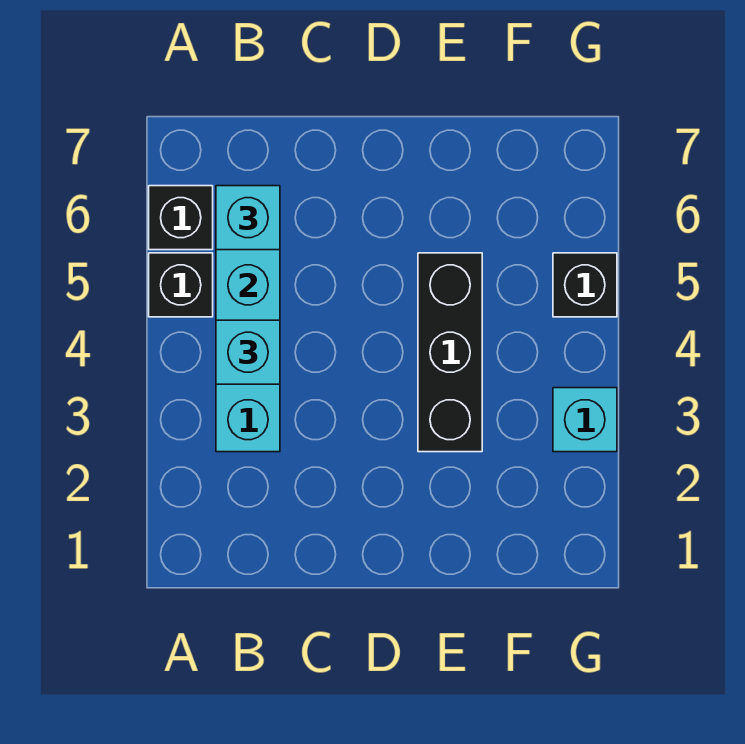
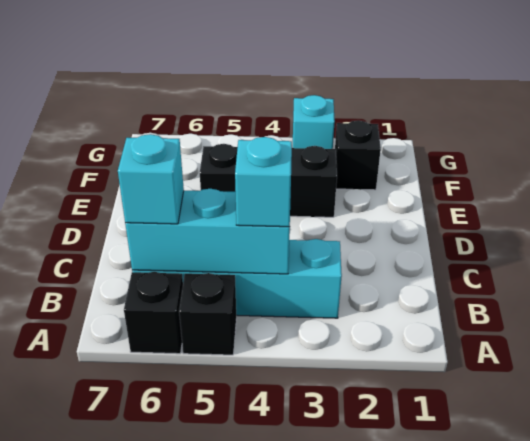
black 1x1 brick [553,253,617,317] -> black 1x1 brick moved to [335,120,381,190]

